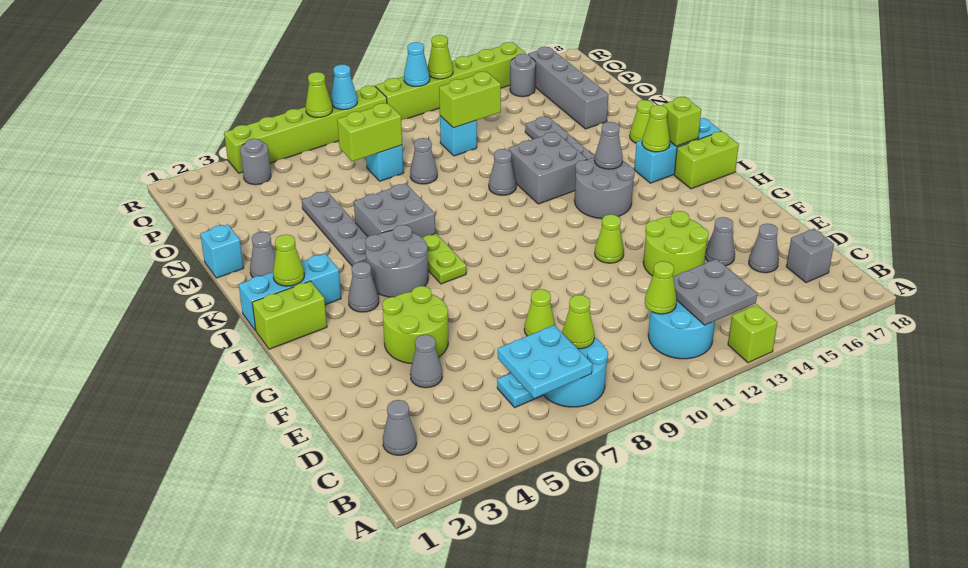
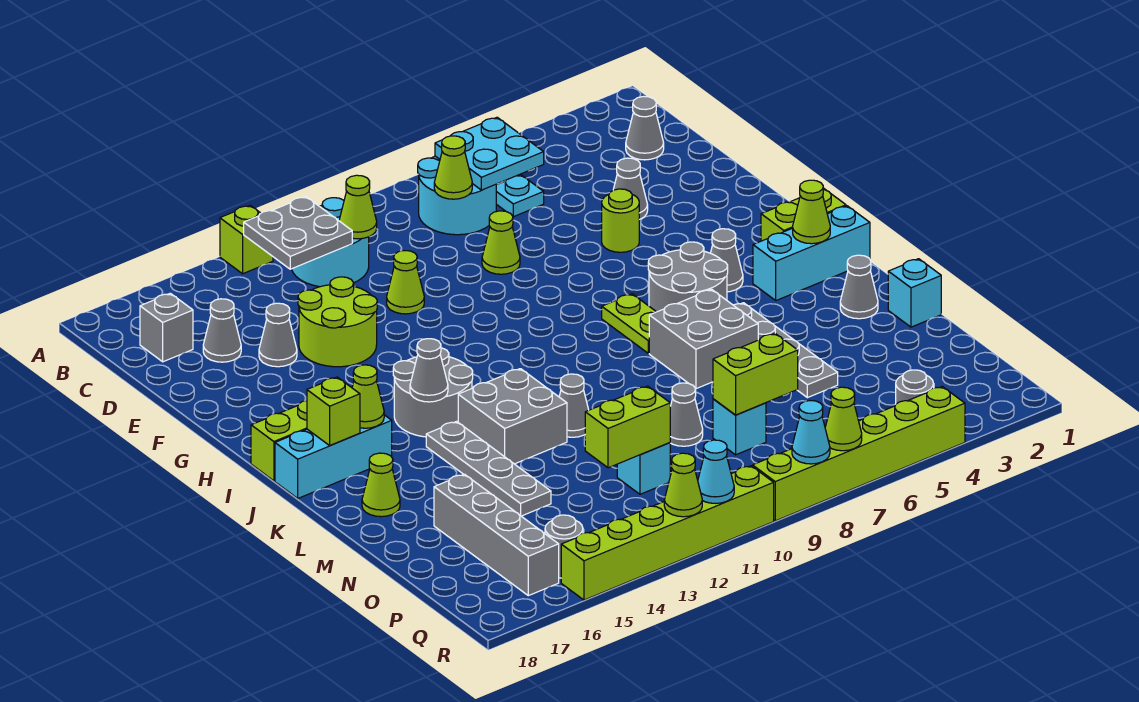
lime 2x2 round brick [382,286,448,364] -> lime 1x1 round brick [602,189,639,252]
lime 1x1 cone [595,214,624,263] -> lime 1x1 cone moved to [387,251,424,314]

